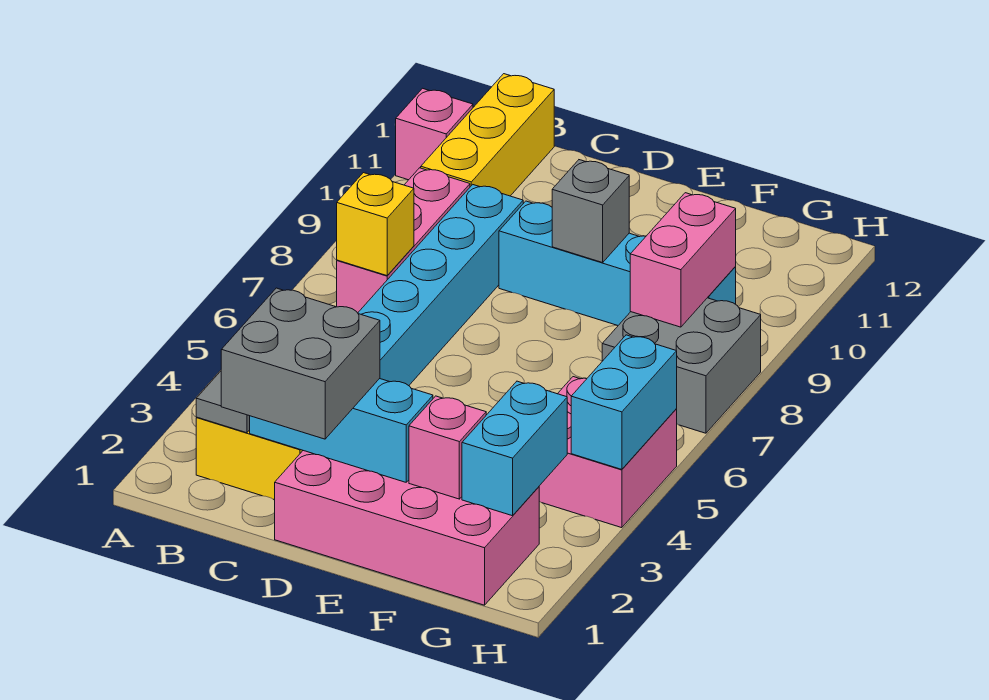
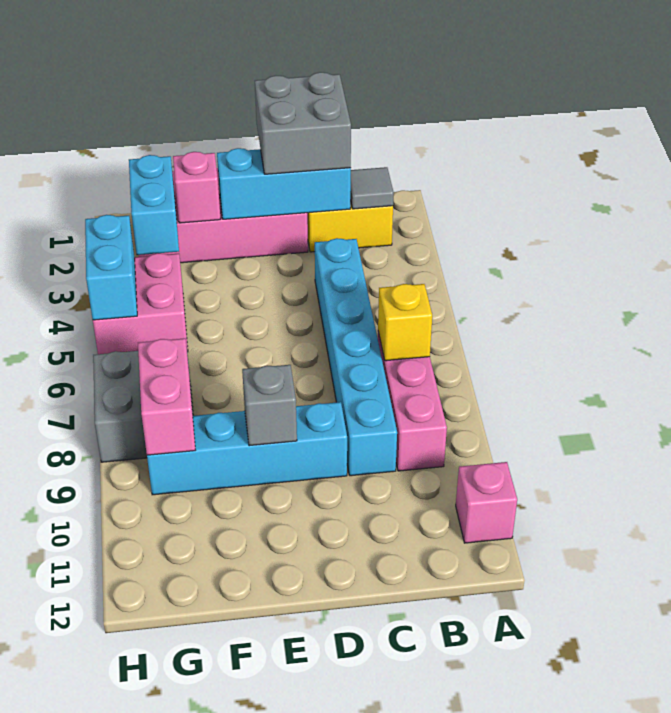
yellow 1x3 brick [421,74,554,196] -> none

